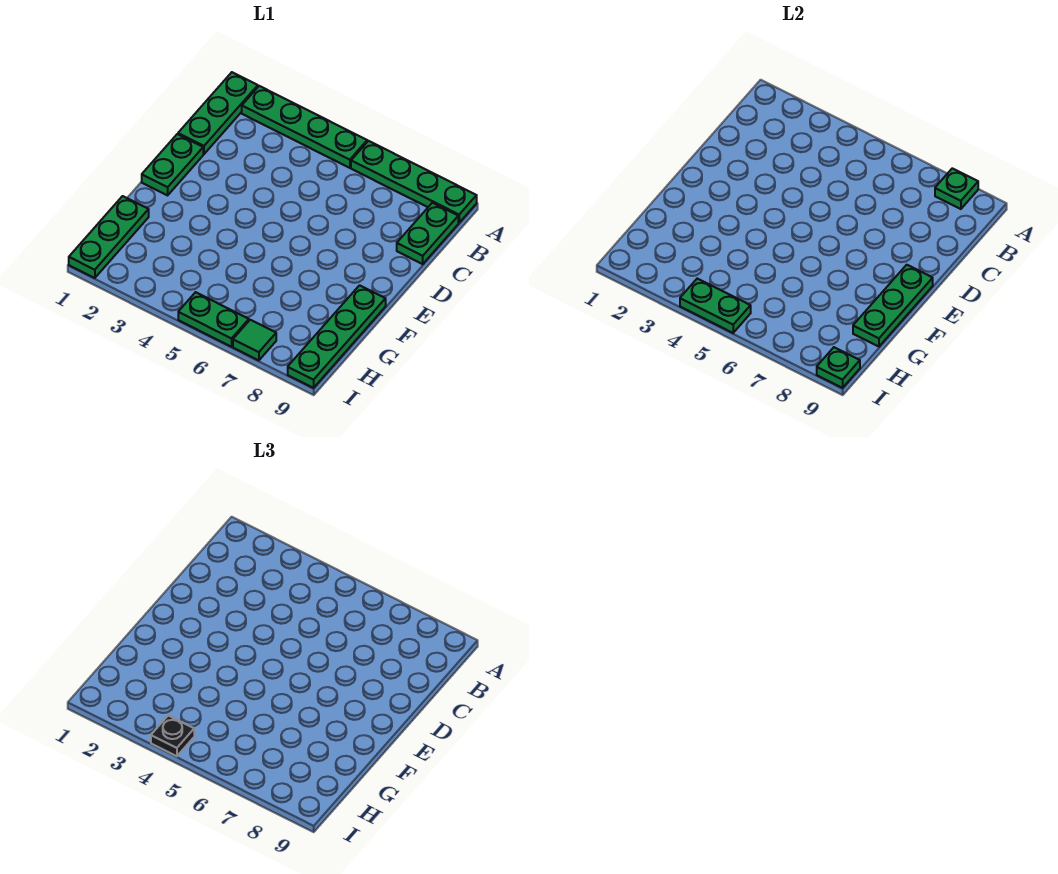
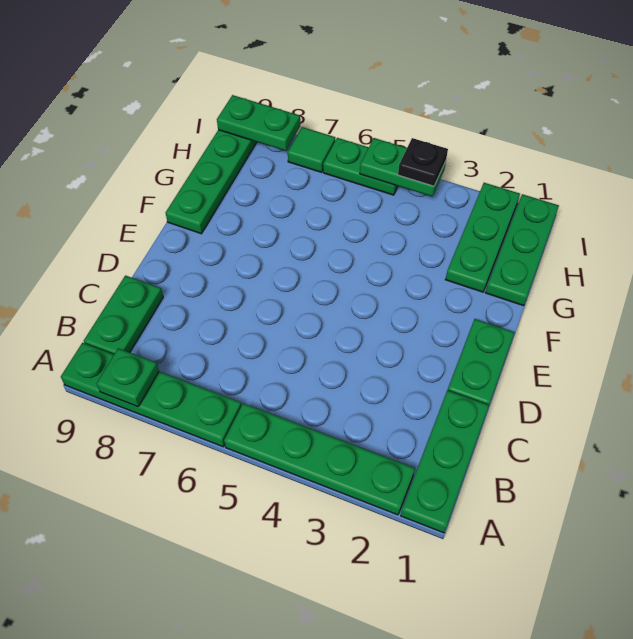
green 1x3 plate [853,265,933,347] -> green 1x3 plate moved to [445,183,520,292]
green 1x1 plate [817,347,860,388] -> green 1x2 plate [217,95,300,151]

